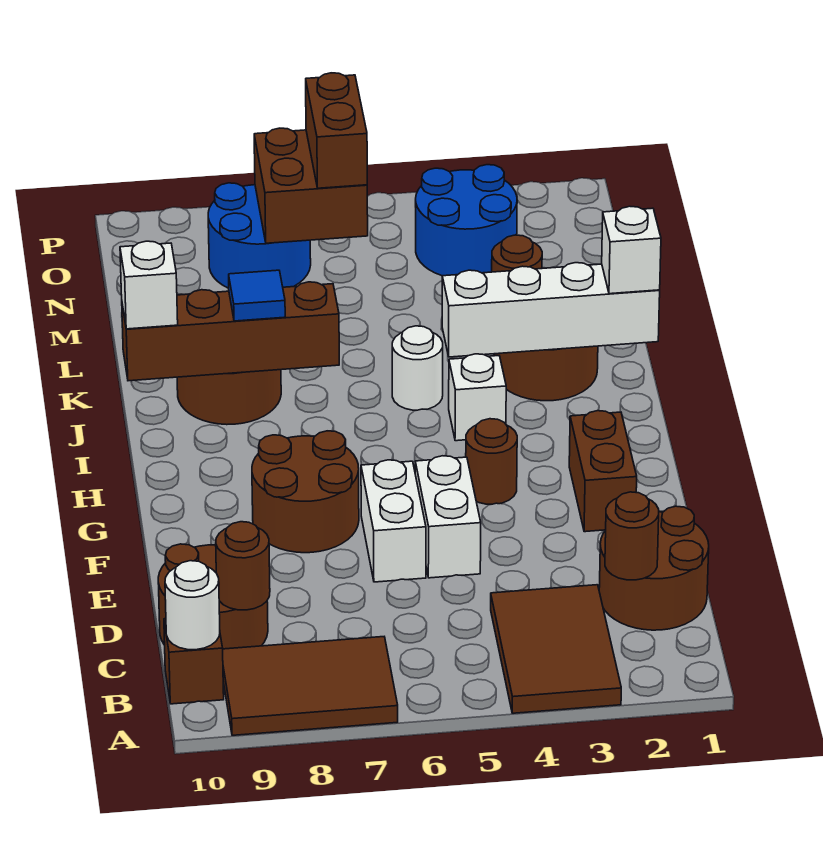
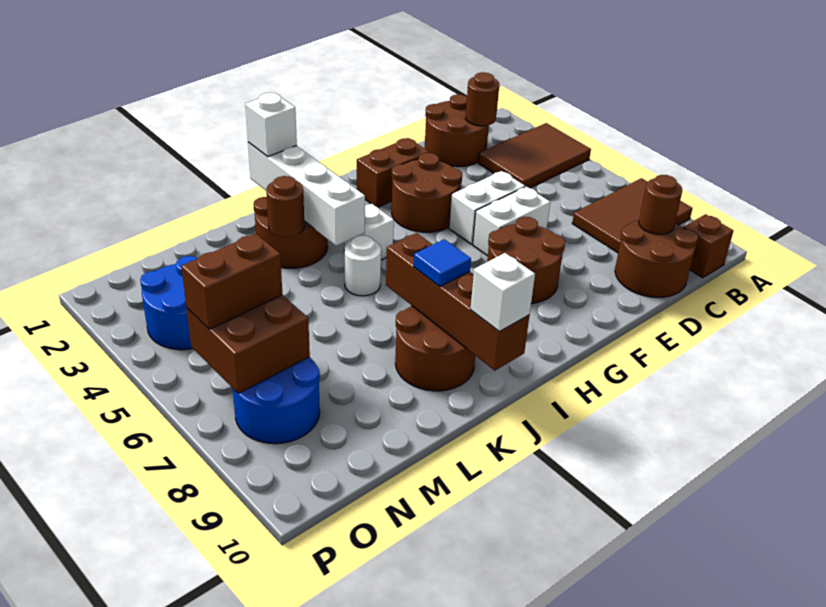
brown 2x3 tile [223,637,398,735] -> brown 2x3 tile turned to [572,178,693,253]
white 1x1 round brick [165,561,220,650] -> none
brown 1x1 round brick [466,419,517,504] -> brown 2x2 round brick [392,153,462,232]

